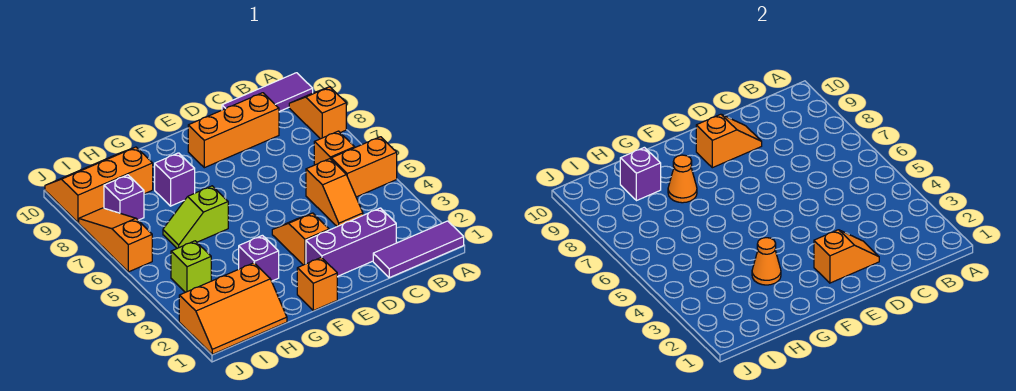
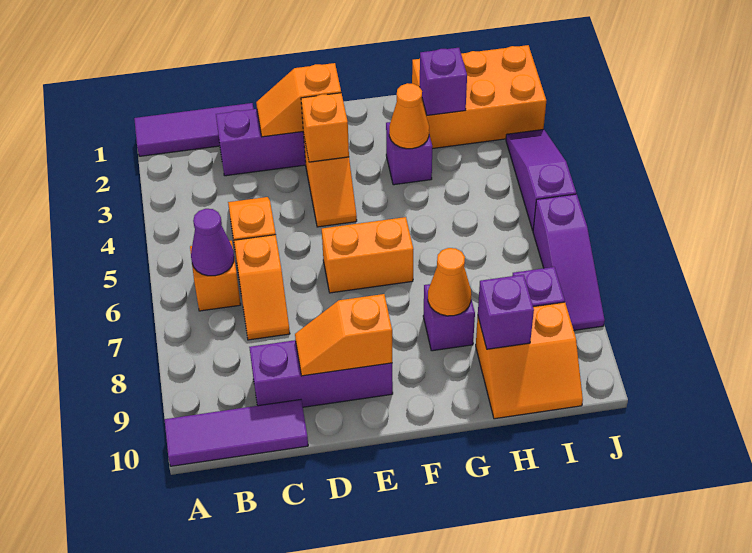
orange 1x2 brick [331,137,397,197] -> orange 1x2 brick moved to [322,217,413,293]
orange 1x2 slope [289,87,346,139] -> orange 1x2 slope moved to [234,235,290,340]
none -> purple 1x1 cone [191,209,234,276]
orange 1x3 brick [188,93,279,168] -> purple 1x3 brick [249,340,393,407]
orange 1x1 brick [297,257,337,311] -> orange 1x1 brick moved to [301,93,349,162]
lime 1x2 slope [163,186,228,248] -> none
orange 2x3 slope [179,263,287,354] -> orange 2x3 brick [412,45,546,149]
none -> purple 1x1 brick [420,48,467,115]
orange 2x3 slope [45,147,153,222] -> orange 2x2 slope [476,302,583,419]
lime 1x1 brick [171,241,211,292] -> none
none -> purple 1x3 slope [506,129,576,230]
orange 1x3 slope [79,208,152,272] -> purple 1x3 slope [533,194,605,330]

